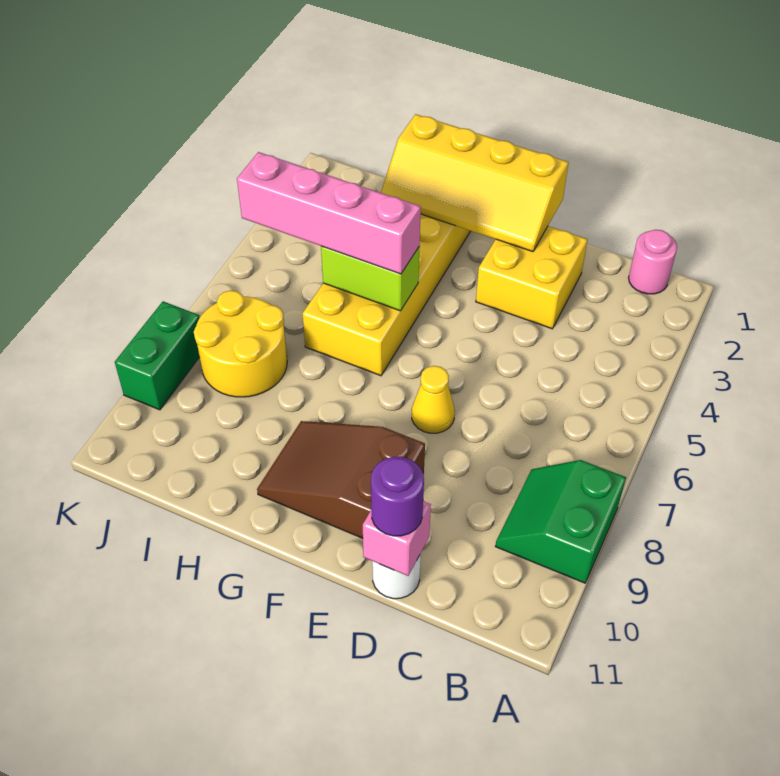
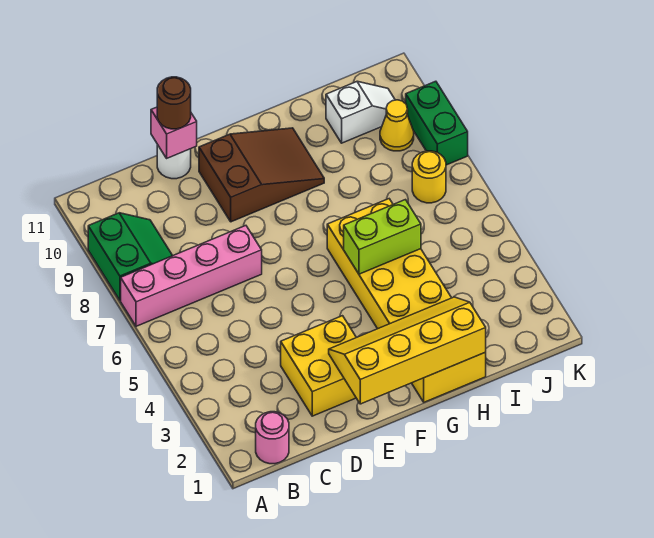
purple 1x1 round brick [371,457,424,536] -> brown 1x1 round brick [157,77,191,129]
yellow 1x1 cone [412,366,455,433] -> yellow 1x1 cone moved to [380,100,414,151]
pink 1x4 brick [237,152,421,274] -> pink 1x4 brick moved to [121,226,262,326]
yellow 2x2 round brick [194,291,287,397] -> yellow 1x1 round brick [412,151,446,203]
none -> white 1x2 slope [326,82,395,143]

